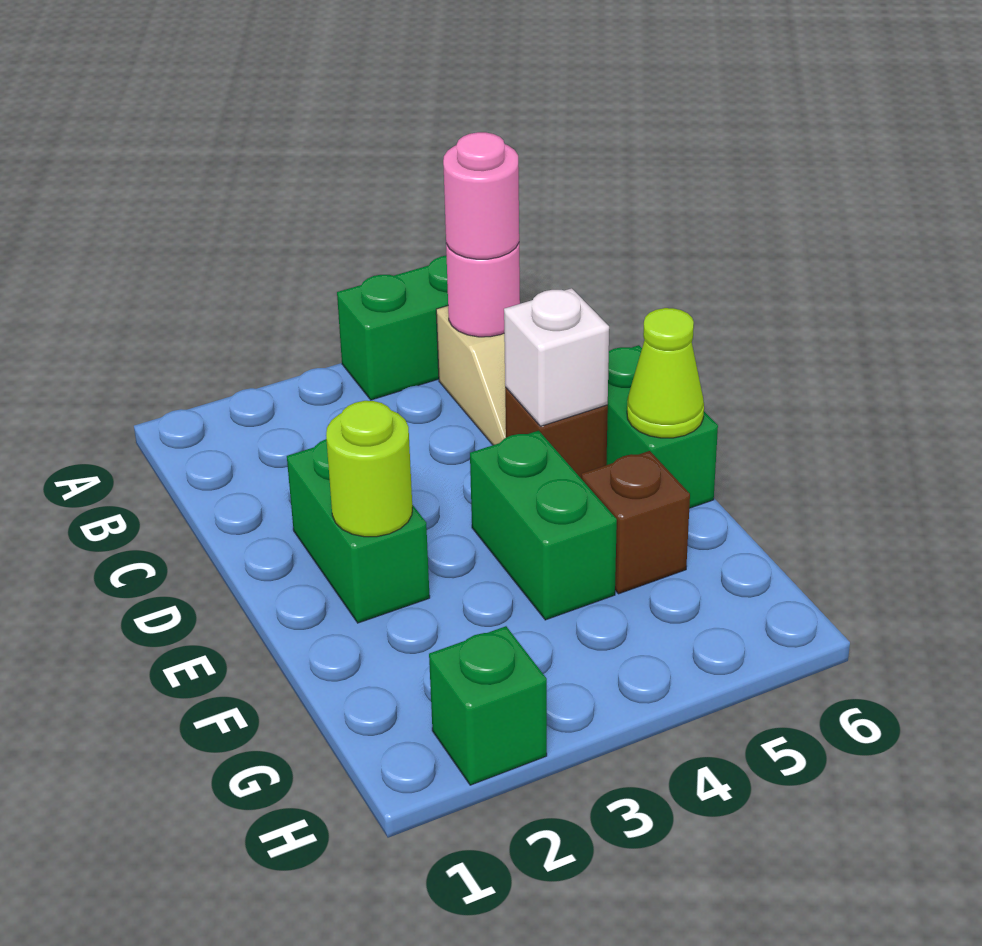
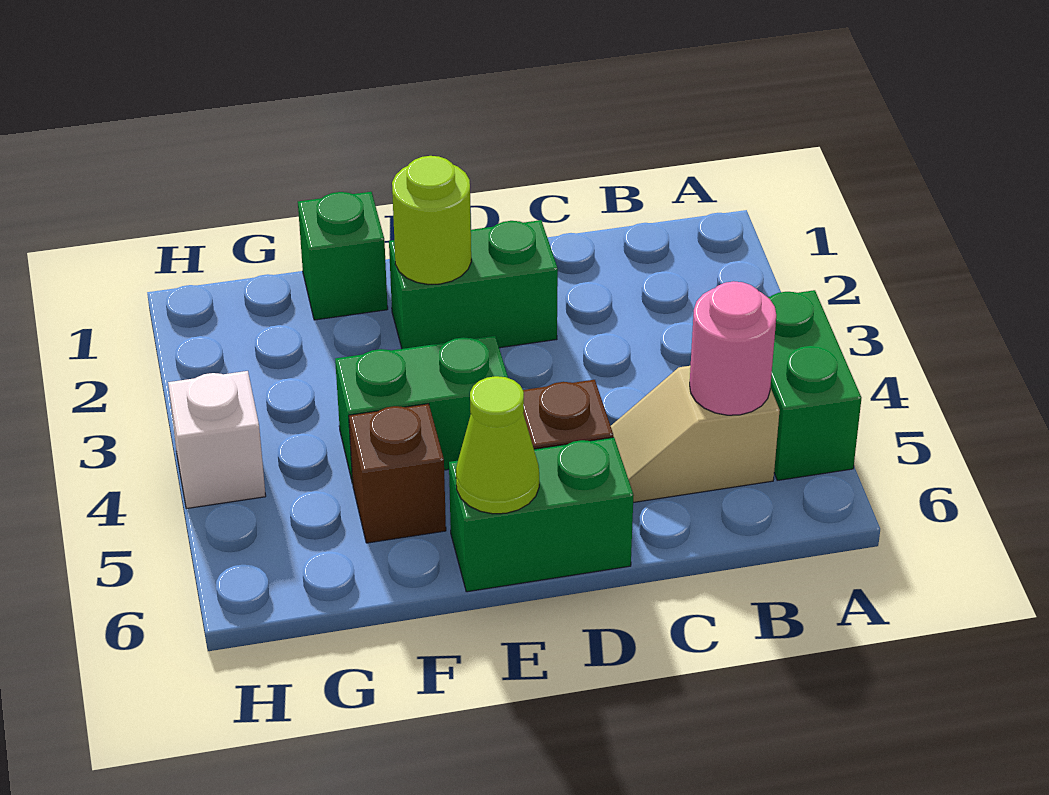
pink 1x1 round brick [443,132,519,259] -> none
white 1x1 brick [504,288,609,426] -> white 1x1 brick moved to [168,371,266,509]
green 1x1 brick [429,626,547,785] -> green 1x1 brick moved to [298,192,388,320]

